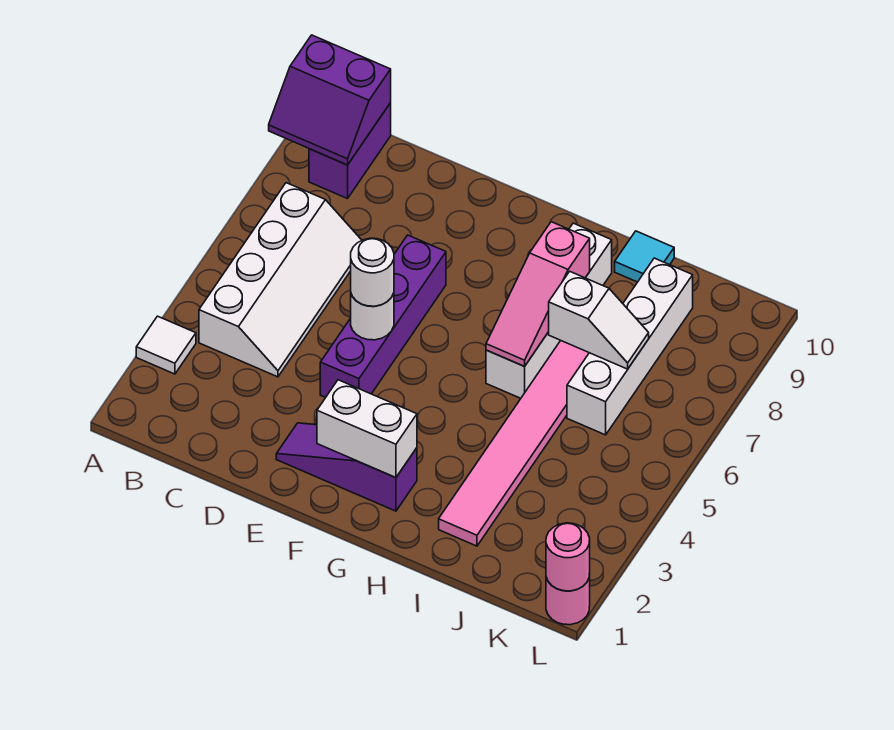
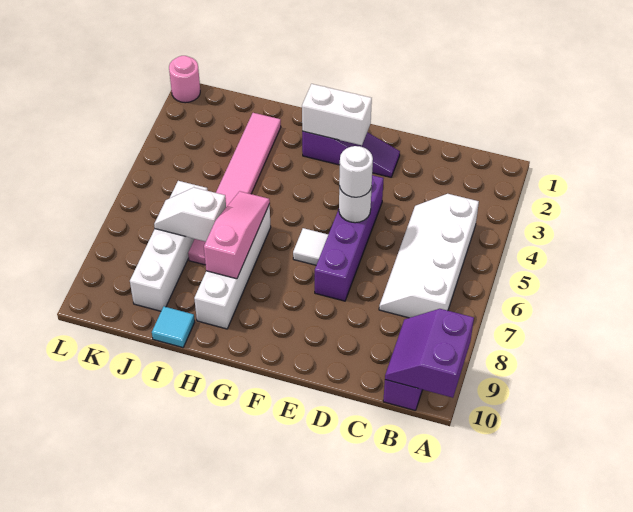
white 1x1 tile [136,316,196,374] -> white 1x1 tile moved to [293,228,328,265]
purple 2x2 slope [269,35,391,165] -> purple 2x2 slope turned to [385,309,474,398]
pink 1x1 round brick [546,523,590,591] -> none

